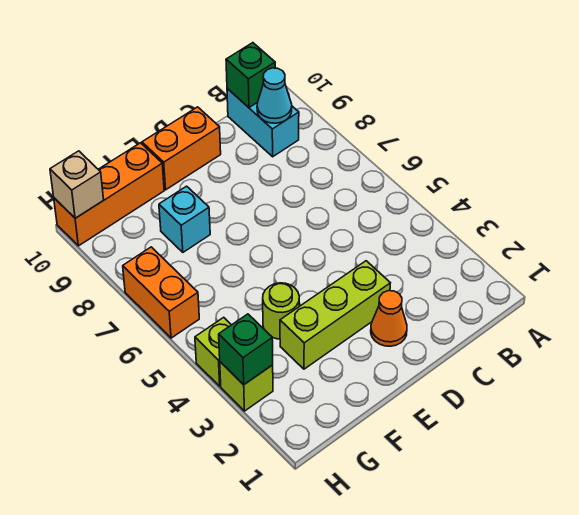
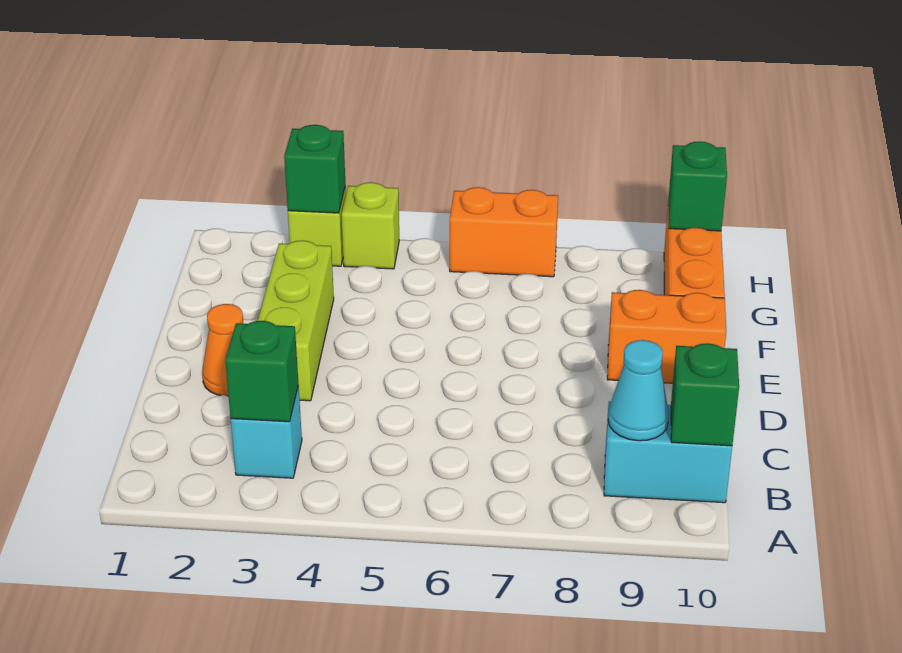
none -> green 1x1 brick [225,321,298,422]
orange 1x2 brick [142,107,221,190] -> orange 1x2 brick turned to [607,290,726,383]
lime 1x1 round brick [263,283,299,339] -> none
cyan 1x1 brick [159,186,210,252] -> cyan 1x1 brick moved to [231,386,302,478]
tan 1x1 brick [50,151,104,218] -> green 1x1 brick [668,142,727,231]

